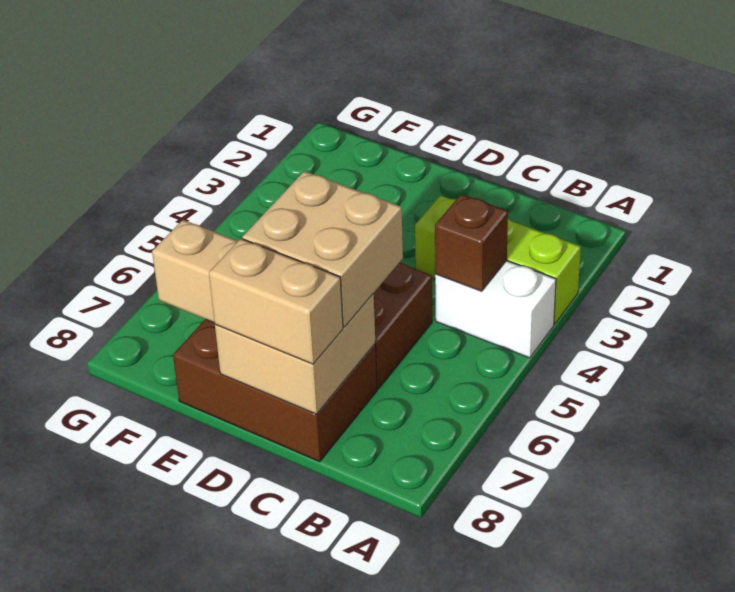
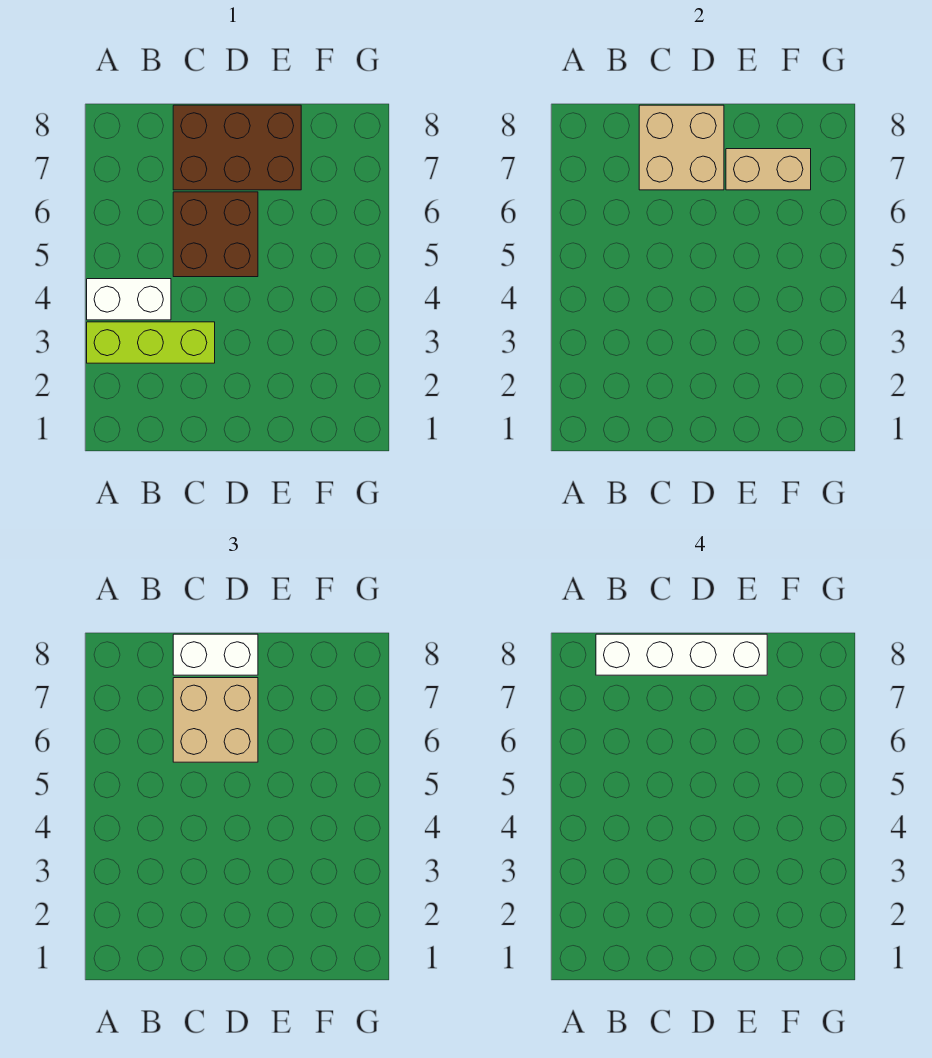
brown 1x1 brick [435,194,508,291] -> none
none -> white 1x4 brick [596,634,767,675]
tan 1x2 brick [209,239,343,364] -> white 1x2 brick [173,634,258,675]

